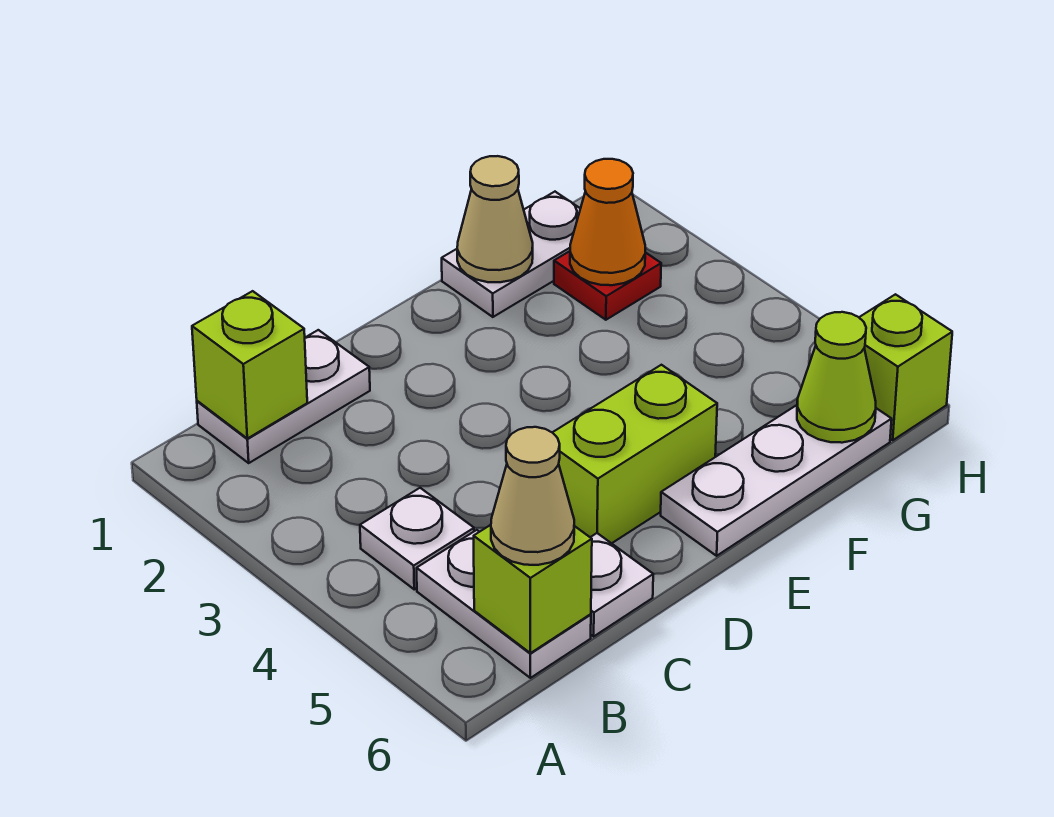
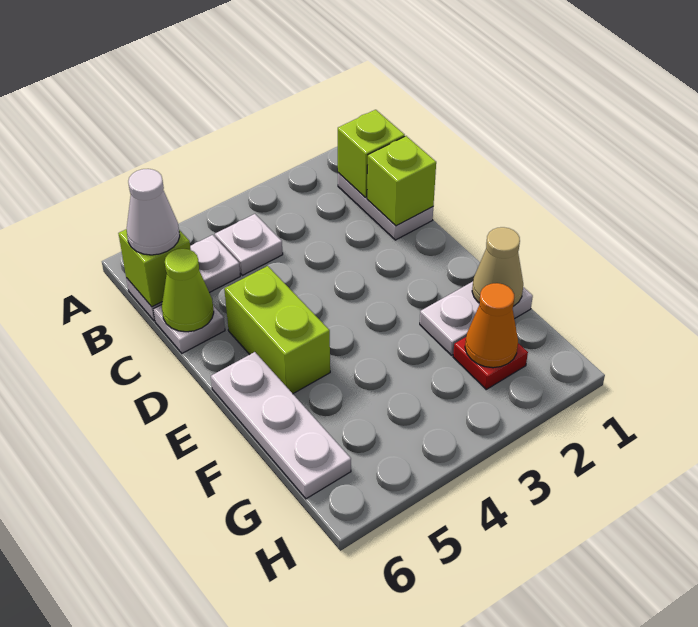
tan 1x1 cone [491,427,574,565] -> white 1x1 cone [127,169,180,255]
white 1x2 plate [442,192,580,317] -> white 1x2 plate turned to [420,282,533,355]
lime 1x1 cone [797,312,876,443] -> lime 1x1 cone moved to [162,249,214,332]
lime 1x1 brick [859,294,952,440] -> lime 1x1 brick moved to [367,136,436,226]

